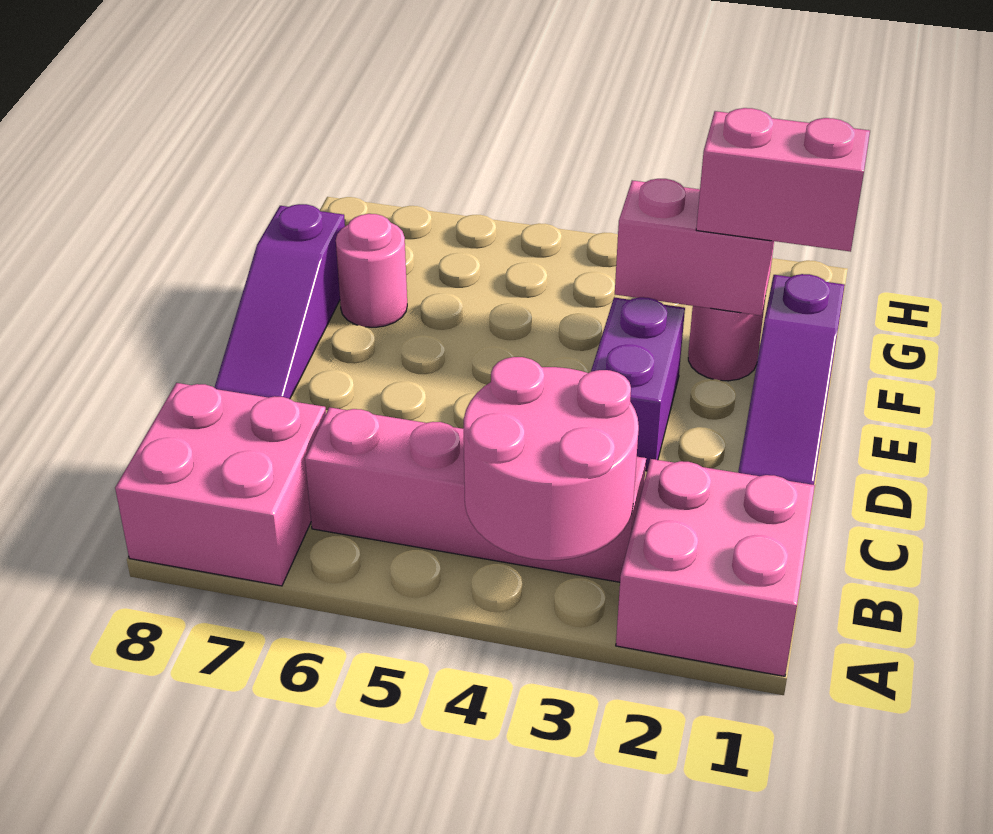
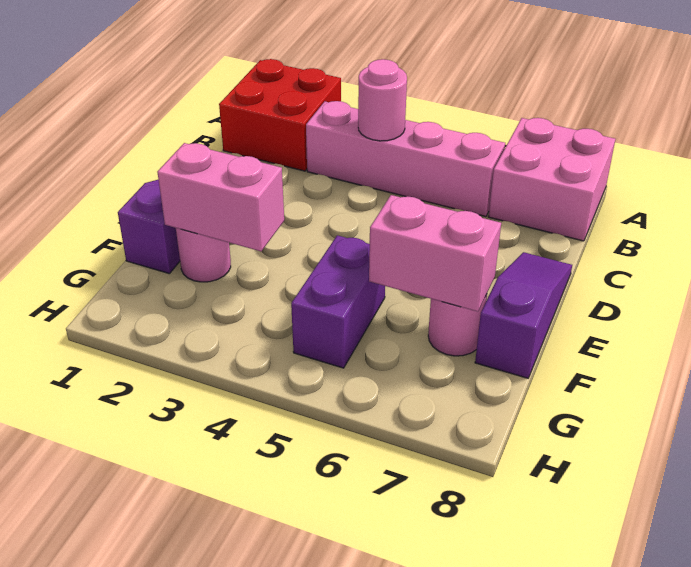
pink 2x2 brick [616,459,815,676] -> red 2x2 brick [219,59,341,171]
pink 2x2 round brick [464,357,639,560] -> pink 1x1 round brick [358,59,407,141]
purple 1x2 brick [591,297,685,471] -> purple 1x2 brick moved to [291,235,385,368]
pink 1x2 brick [696,108,870,252] -> pink 1x2 brick moved to [369,195,501,312]

